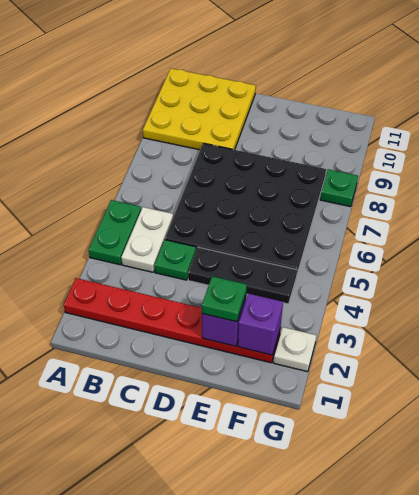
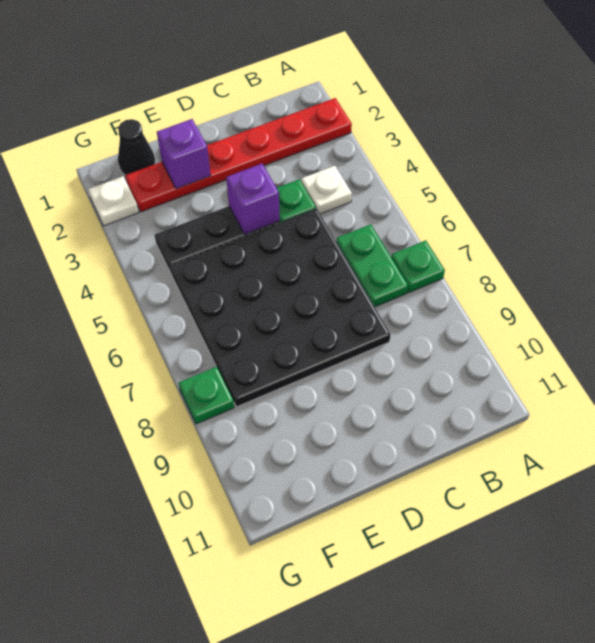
green 1x2 plate [89,200,141,265] -> green 1x2 plate moved to [336,224,408,307]
yellow 3x3 plate [143,69,256,150] -> none
white 1x2 plate [121,207,173,272] -> white 1x1 plate [301,166,352,214]
green 1x1 plate [202,276,247,322] -> green 1x1 plate moved to [391,240,445,293]
none -> black 1x1 cone [118,119,155,175]
purple 1x1 brick [238,294,283,355] -> purple 1x1 brick moved to [226,164,280,234]

